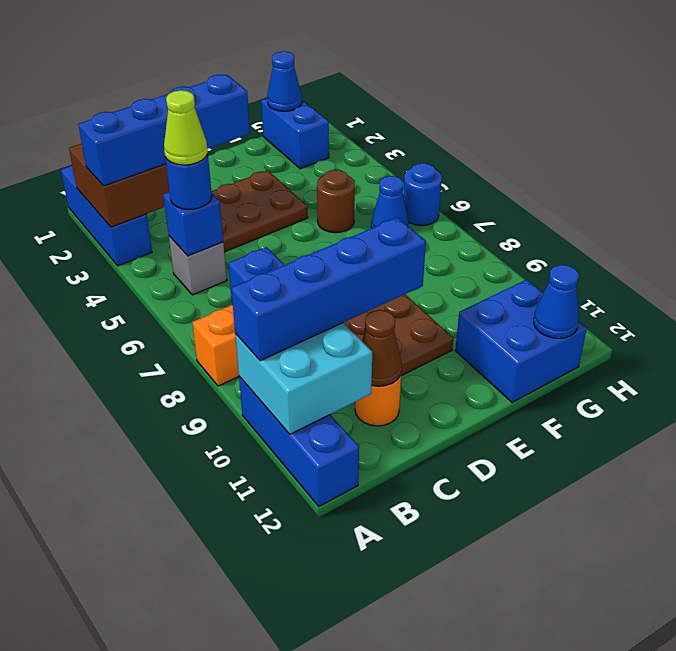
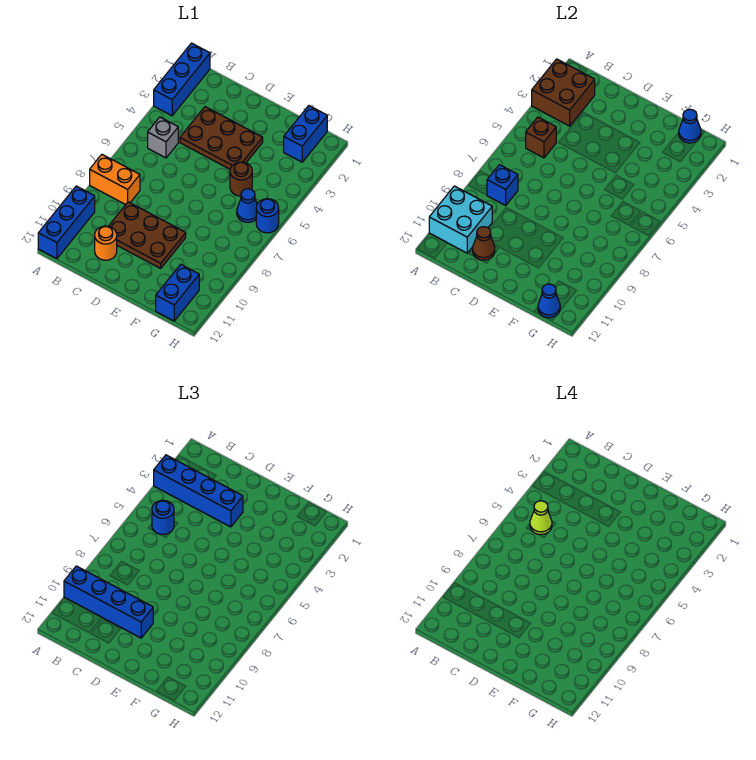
blue 1x1 brick [163,192,223,256] -> brown 1x1 brick [526,117,556,158]
blue 2x2 brick [455,280,587,403] -> blue 1x2 brick [156,265,199,321]

